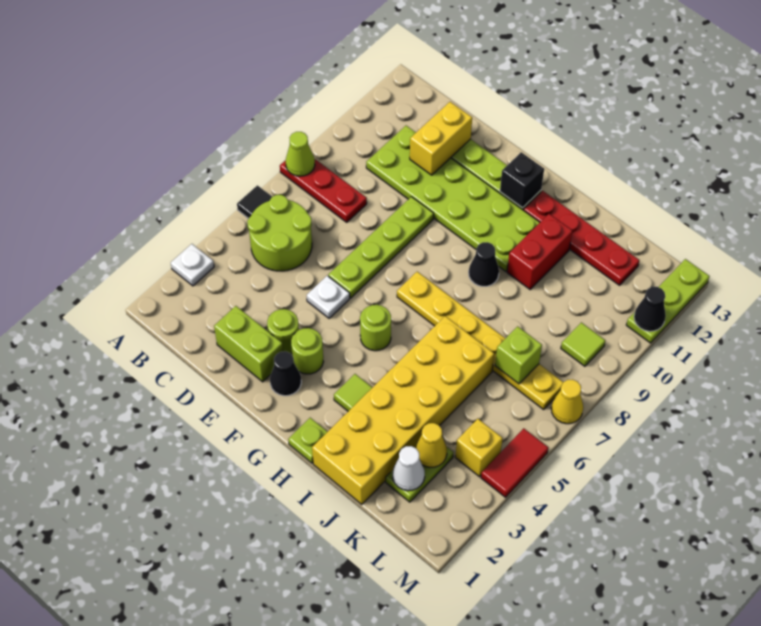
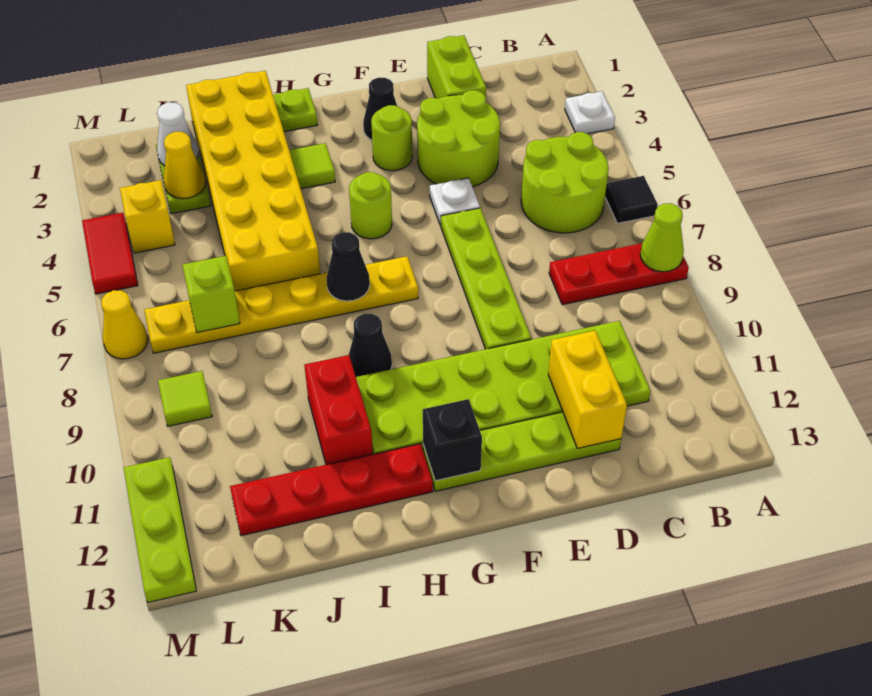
lime 1x2 brick [214,306,283,382] -> lime 1x2 brick turned to [427,35,486,99]
lime 1x1 round brick [267,309,299,353] -> lime 2x2 round brick [417,90,500,187]
black 1x1 cone [634,287,666,331] -> black 1x1 cone moved to [327,232,370,301]

